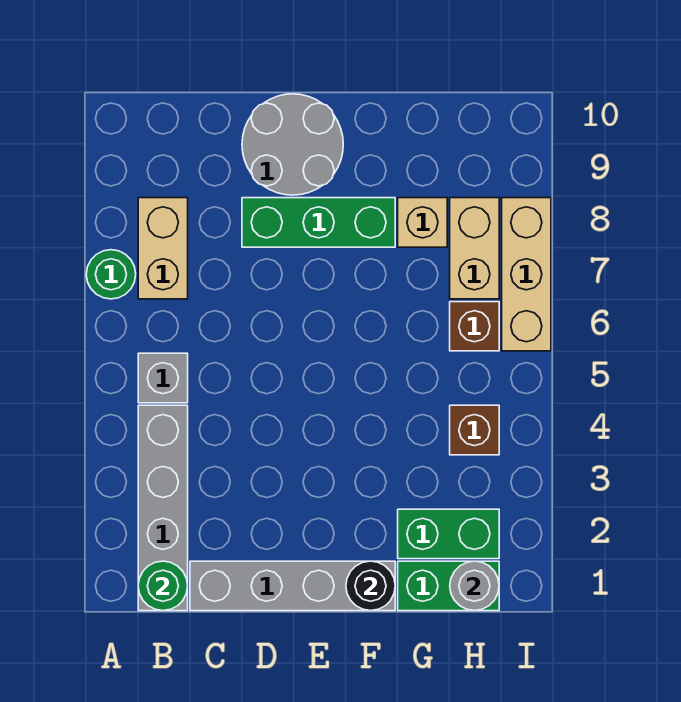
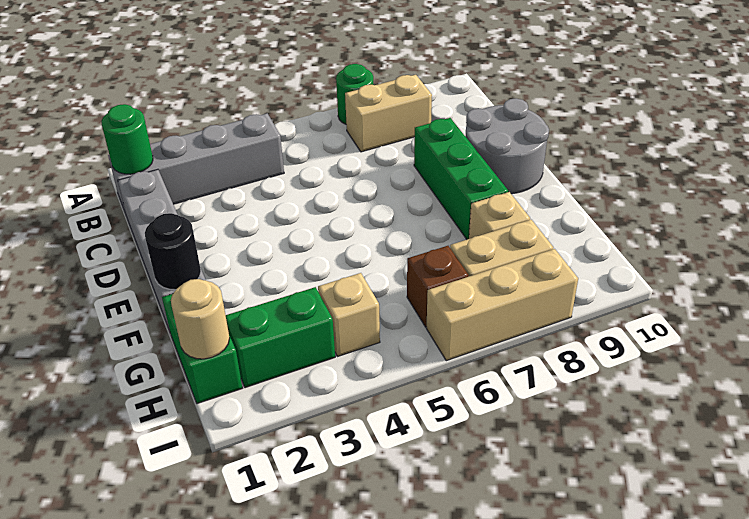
grey 1x1 brick [138,353,188,403] -> none
green 1x2 brick [398,509,499,559] -> green 1x2 brick turned to [226,287,335,388]
grey 1x1 round brick [450,561,499,611] -> tan 1x1 round brick [171,279,230,359]
brown 1x1 brick [450,405,499,455] -> tan 1x1 brick [318,273,380,356]

